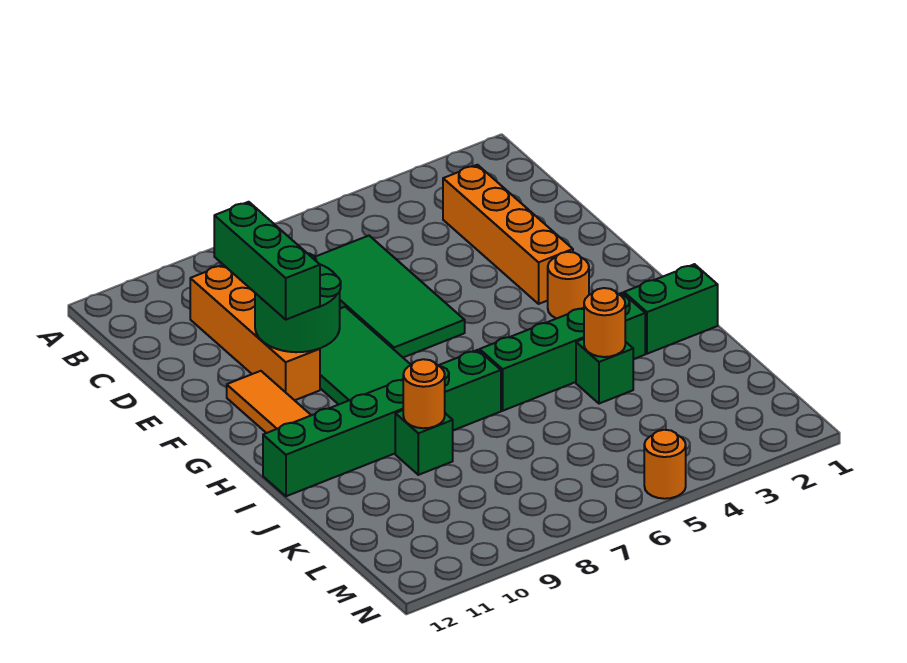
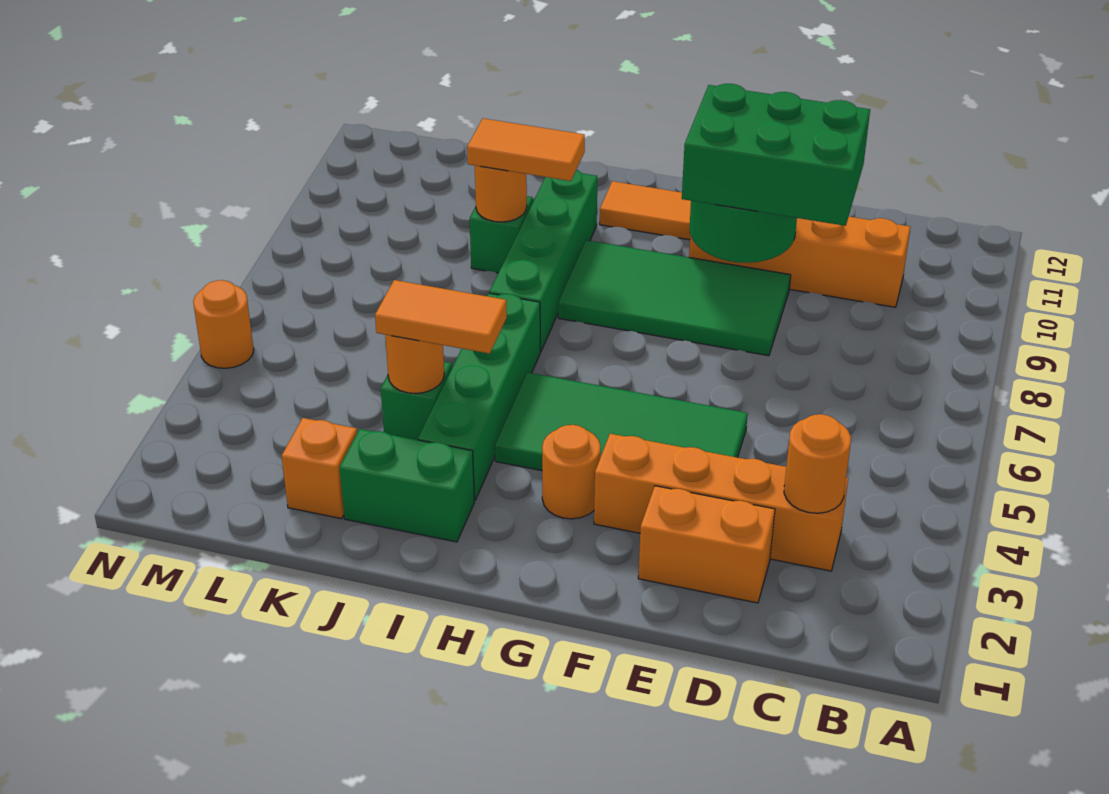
none -> orange 1x1 round brick [784,414,851,513]
green 2x4 tile [315,236,465,357] -> green 2x4 tile moved to [495,372,748,471]
none -> orange 1x2 brick [638,486,775,603]
green 1x3 brick [214,202,320,320] -> green 2x3 brick [682,84,870,226]
green 1x2 brick [624,264,718,354] -> green 1x2 brick turned to [339,429,474,542]
none -> orange 1x2 tile [375,280,507,354]
green 1x6 brick [263,350,501,496] -> green 1x4 brick [489,170,597,352]
none -> orange 1x2 tile [467,118,585,181]
none -> orange 1x1 brick [282,418,357,519]

